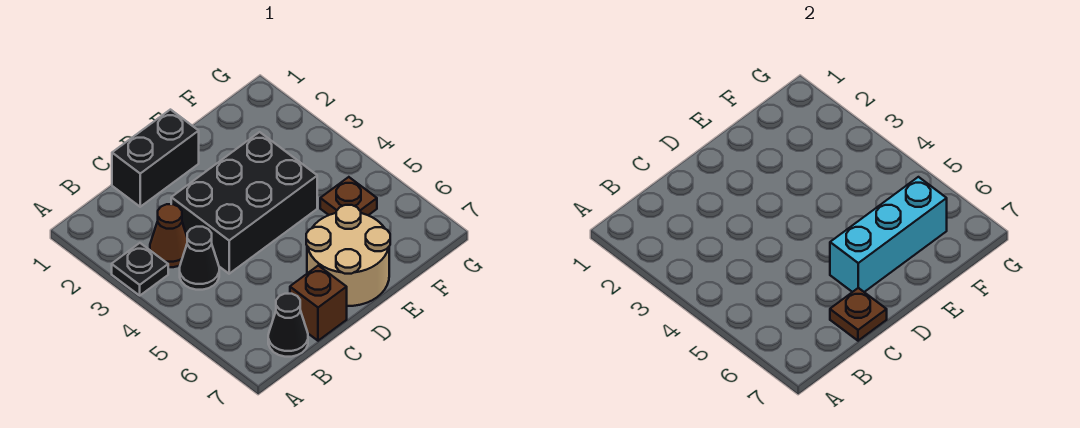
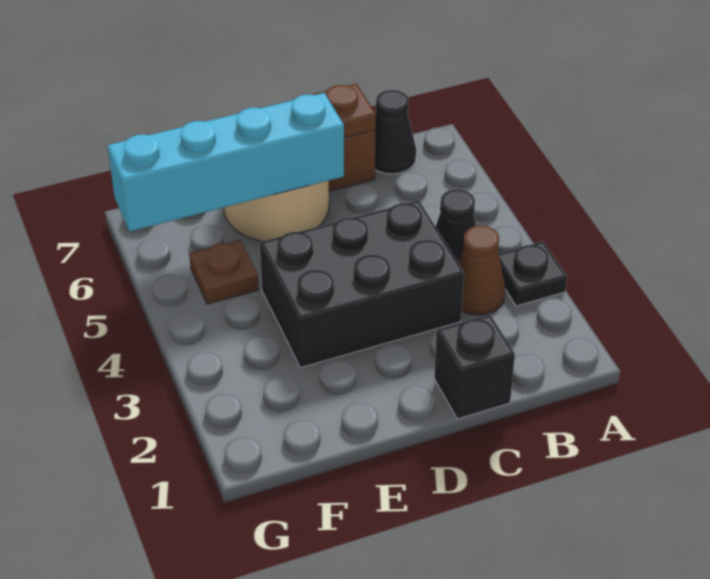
black 1x2 brick [112,110,199,207] -> black 1x1 brick [434,314,515,419]
cyan 1x3 brick [830,177,947,292] -> cyan 1x4 brick [107,93,344,231]

